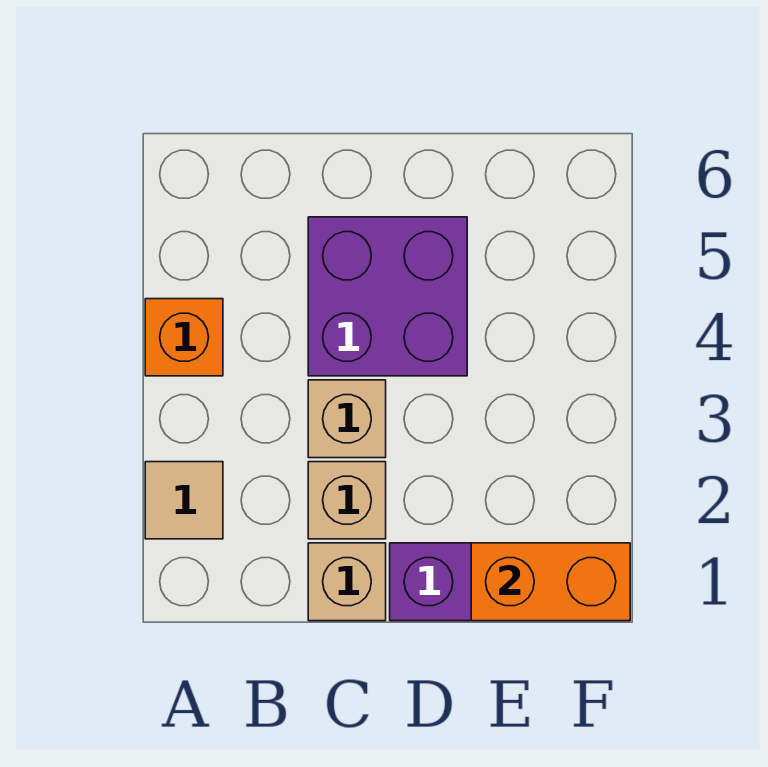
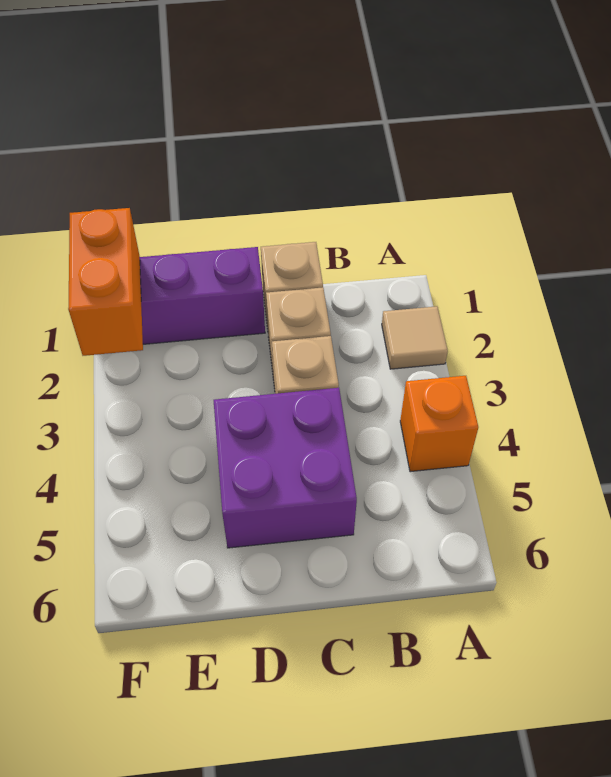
orange 1x2 brick [471,543,630,621] -> orange 1x2 brick turned to [68,208,143,356]

